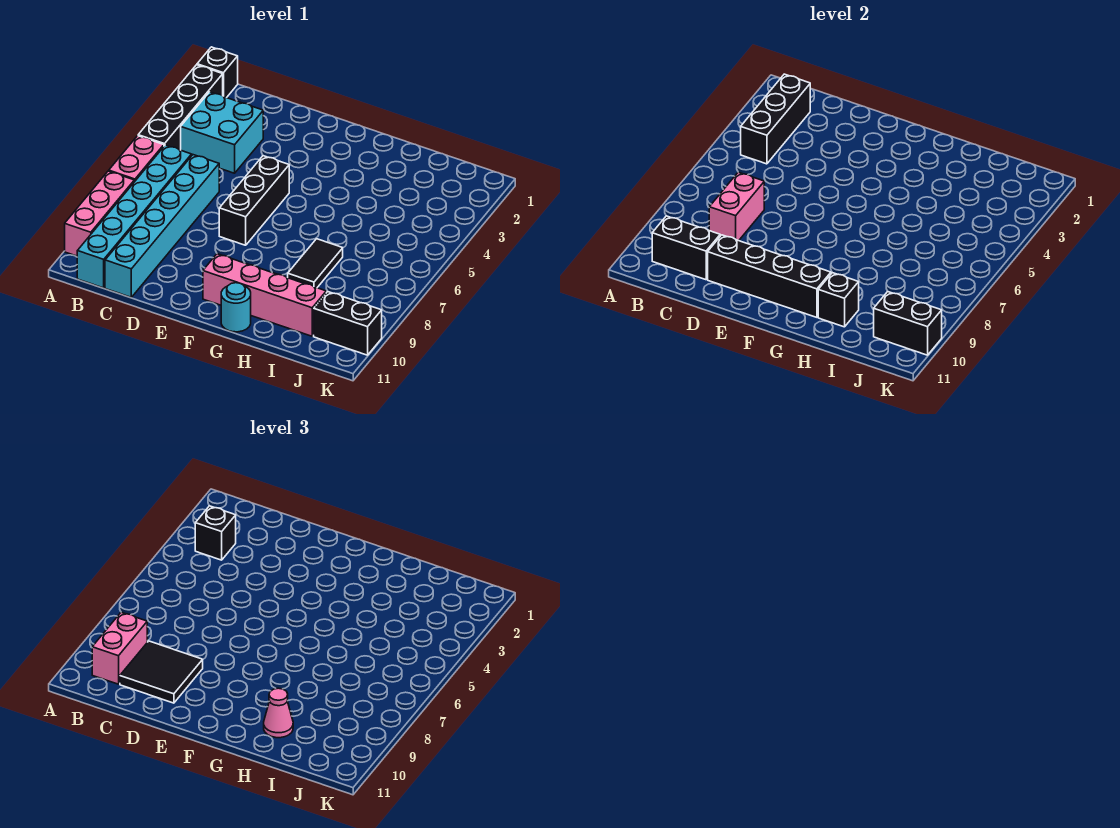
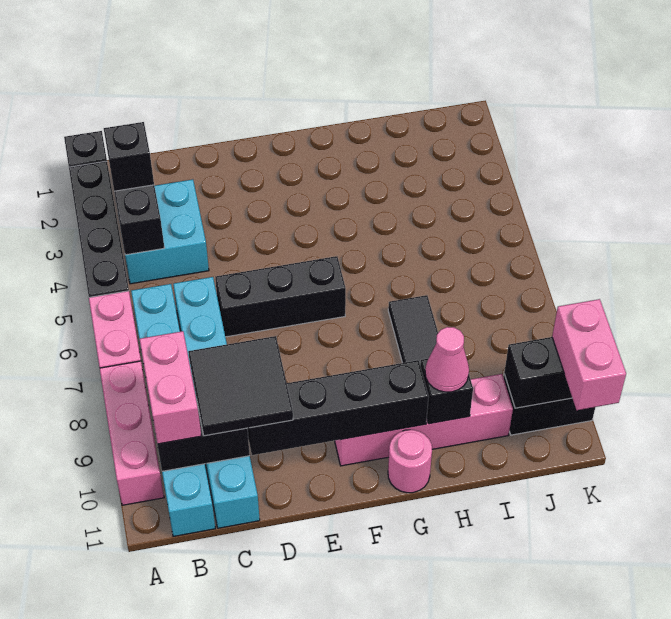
pink 1x2 brick [709,172,764,241] -> pink 1x2 brick moved to [552,299,626,410]
black 1x3 brick [219,156,289,245] -> black 1x3 brick turned to [215,256,346,337]
cyan 1x1 round brick [221,283,251,332] -> pink 1x1 round brick [388,430,432,493]

